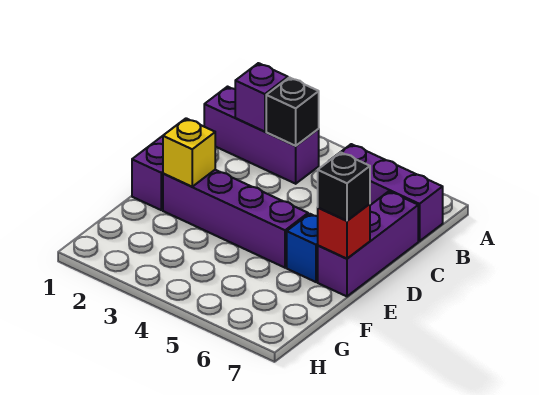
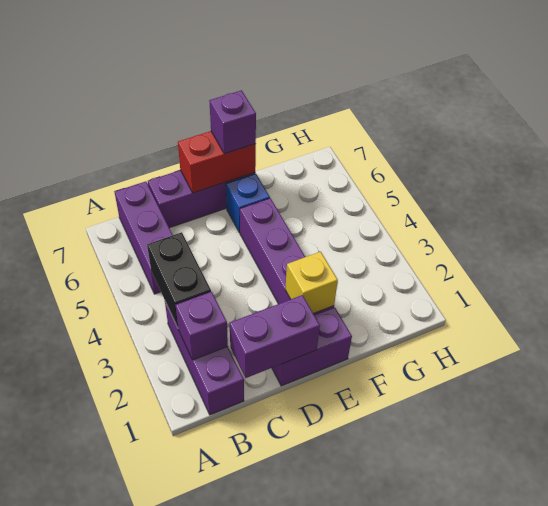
black 1x1 brick [266,77,319,146] -> black 1x2 brick [147,232,211,328]
none -> purple 1x2 brick [230,295,320,378]
red 1x1 brick [318,204,370,259] -> red 1x2 brick [178,131,256,193]
black 1x1 brick [318,152,370,221] -> purple 1x1 brick [209,90,256,154]

